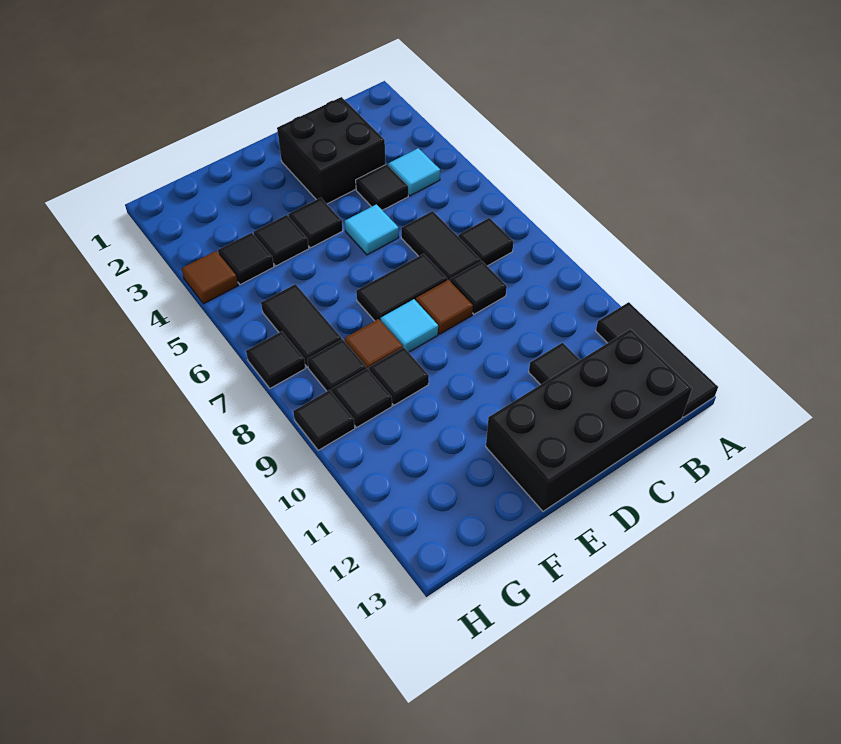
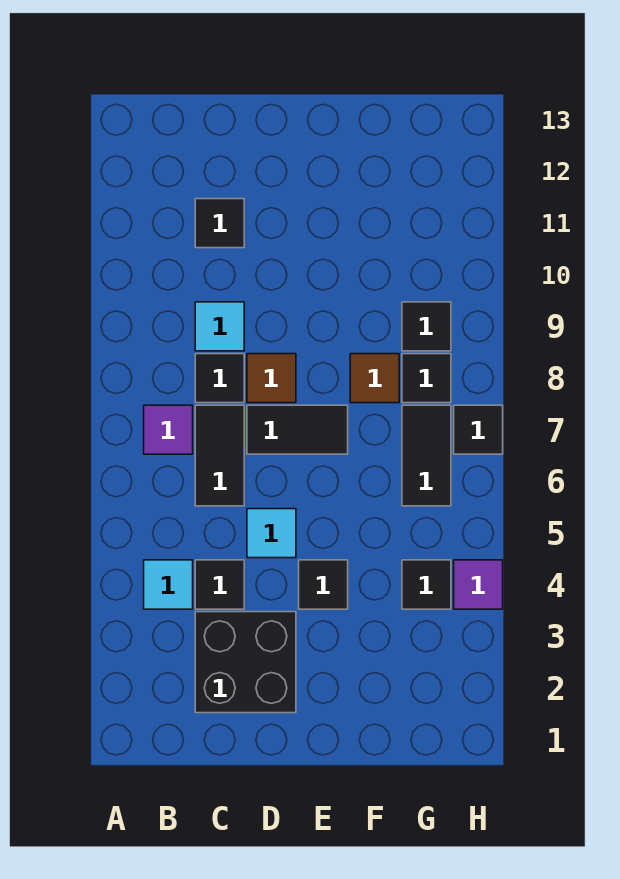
black 1x3 tile [596,302,718,417] -> none
black 1x1 tile [458,218,513,266] -> purple 1x1 tile [144,405,193,454]
black 2x4 brick [486,329,692,511] -> none
cyan 1x1 tile [380,299,438,352] -> cyan 1x1 tile moved to [195,302,244,351]
black 1x1 tile [254,215,309,266] -> none
black 1x1 tile [369,347,429,405] -> none
brown 1x1 tile [181,251,238,304] -> purple 1x1 tile [454,560,503,609]
black 1x1 tile [293,390,355,450] -> none

